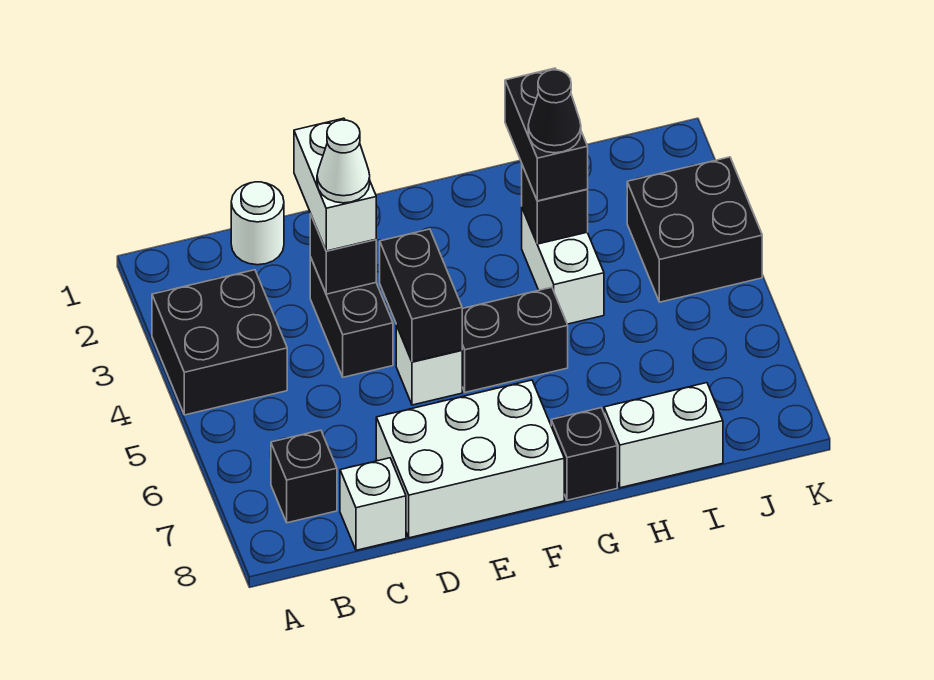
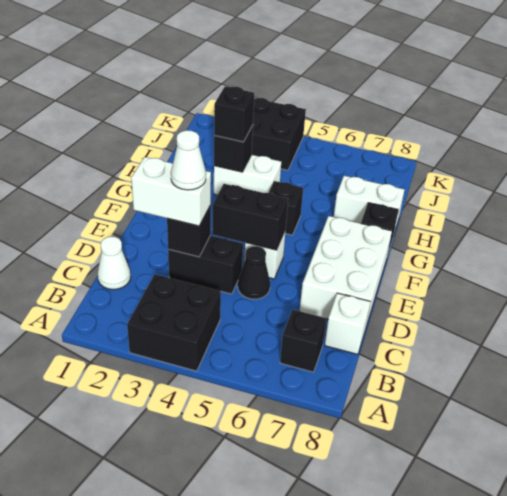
white 1x1 round brick [231,182,284,265] -> white 1x1 cone [98,237,131,290]
black 1x2 brick [462,287,568,392] -> black 1x1 brick [269,181,303,235]
black 1x2 brick [505,68,588,201] -> black 1x1 brick [214,86,254,142]
black 1x1 cone [528,70,581,153] -> black 1x1 cone moved to [238,246,270,299]
white 1x2 brick [604,383,723,488] -> white 1x2 brick turned to [334,176,405,233]

